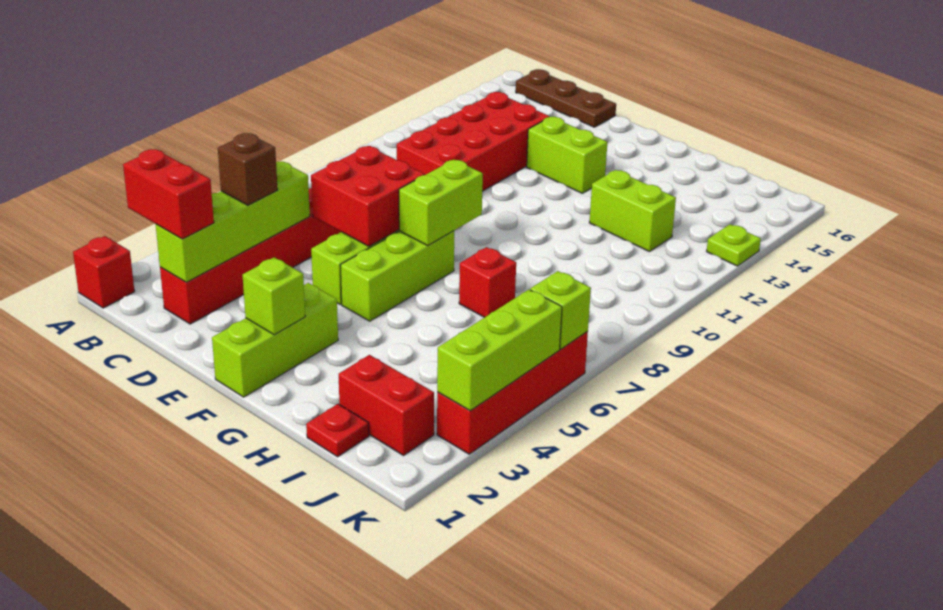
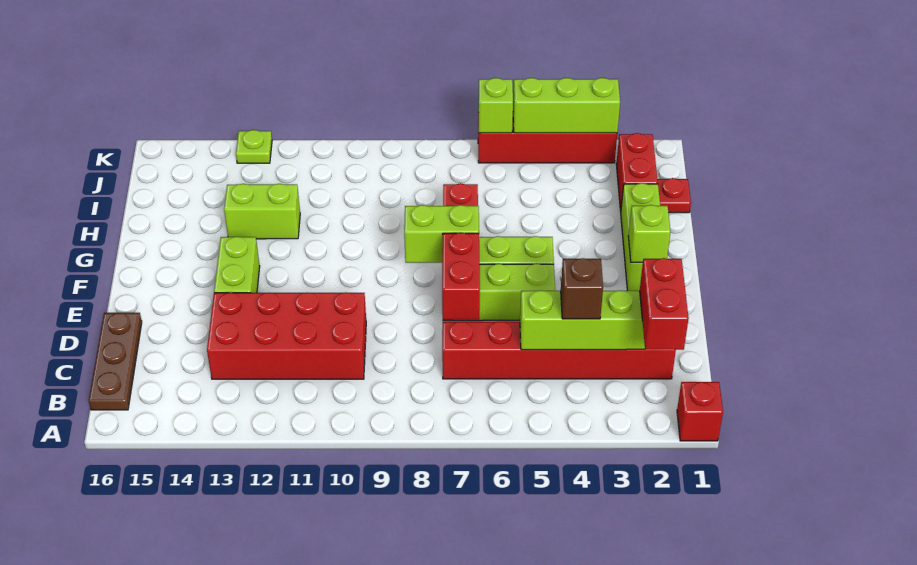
red 2x2 brick [311,146,425,246] -> red 1x2 brick [442,233,480,320]
lime 1x3 brick [212,283,338,397] -> lime 1x3 brick turned to [621,183,660,291]
lime 1x2 brick [589,170,676,252] -> lime 1x2 brick turned to [224,184,300,239]

